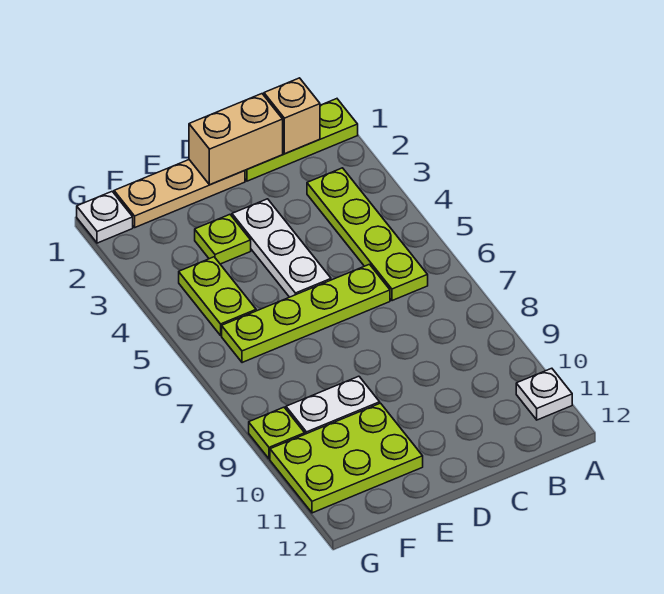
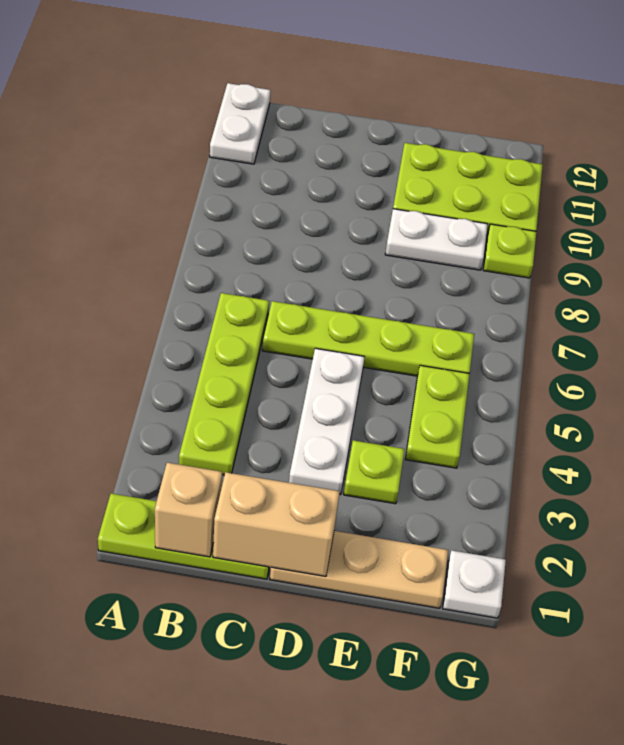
white 1x1 plate [516,368,572,420] -> white 1x2 plate [210,83,271,164]

